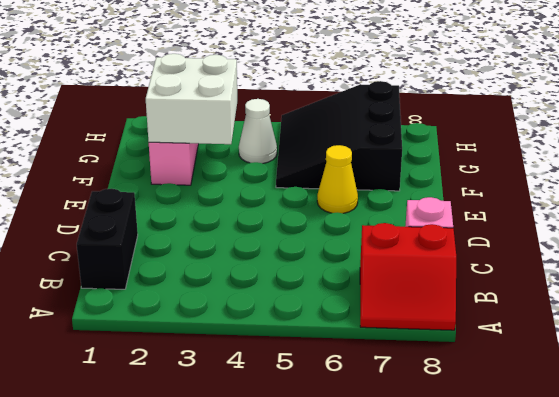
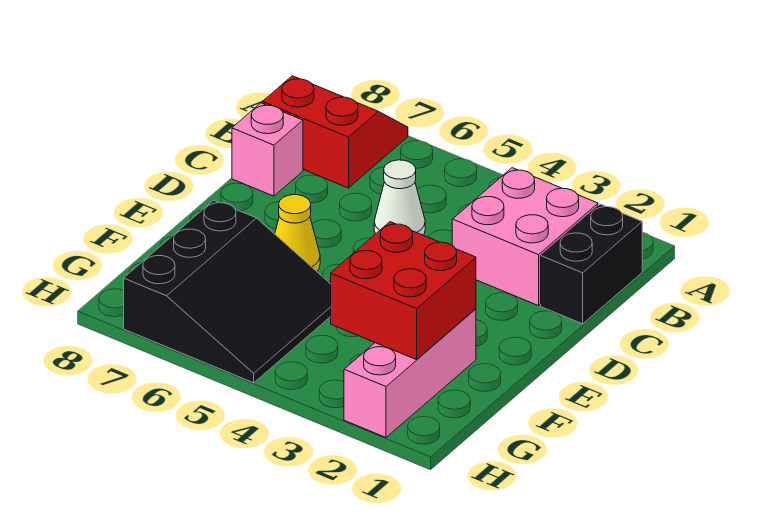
none -> pink 2x2 brick [452,168,598,306]
white 2x2 brick [146,54,237,144] -> red 2x2 brick [331,222,476,360]
white 1x1 cone [239,99,277,163] -> white 1x1 cone moved to [374,160,425,235]

